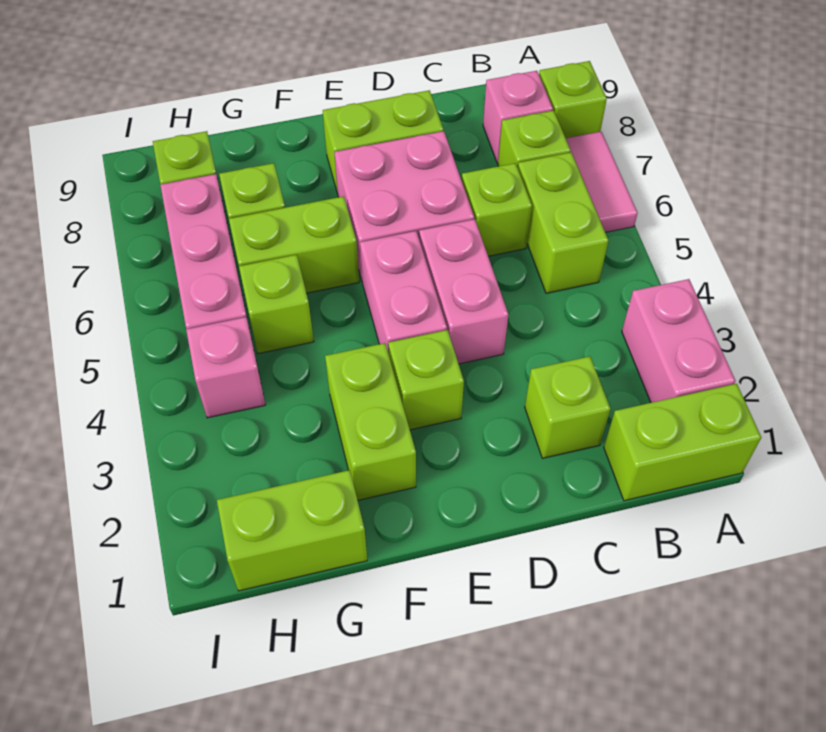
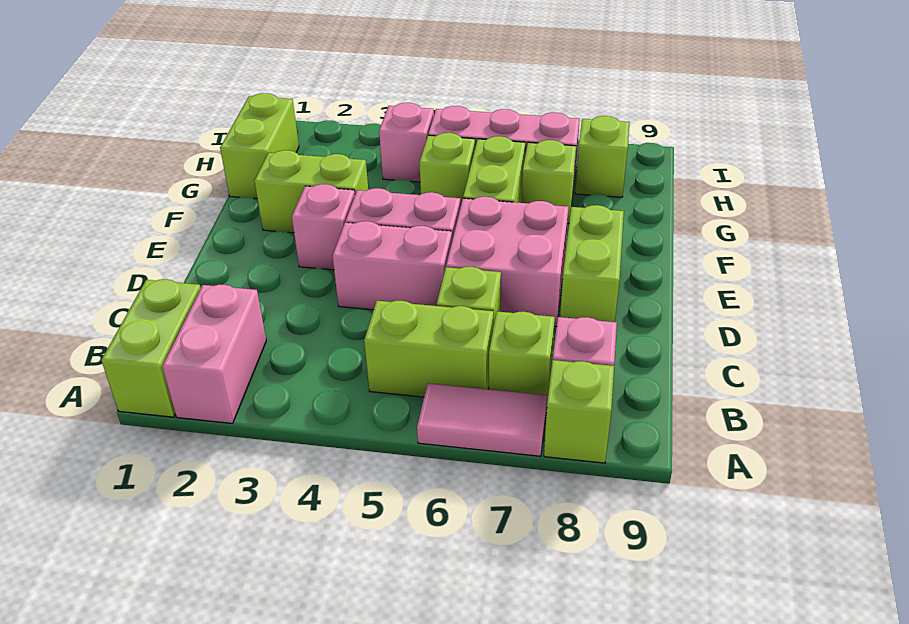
pink 1x2 brick [622,279,736,403] -> pink 1x2 brick turned to [162,285,266,423]
lime 1x1 brick [525,356,611,458] -> none
lime 1x1 brick [388,330,464,430] -> pink 1x1 brick [292,184,355,270]

